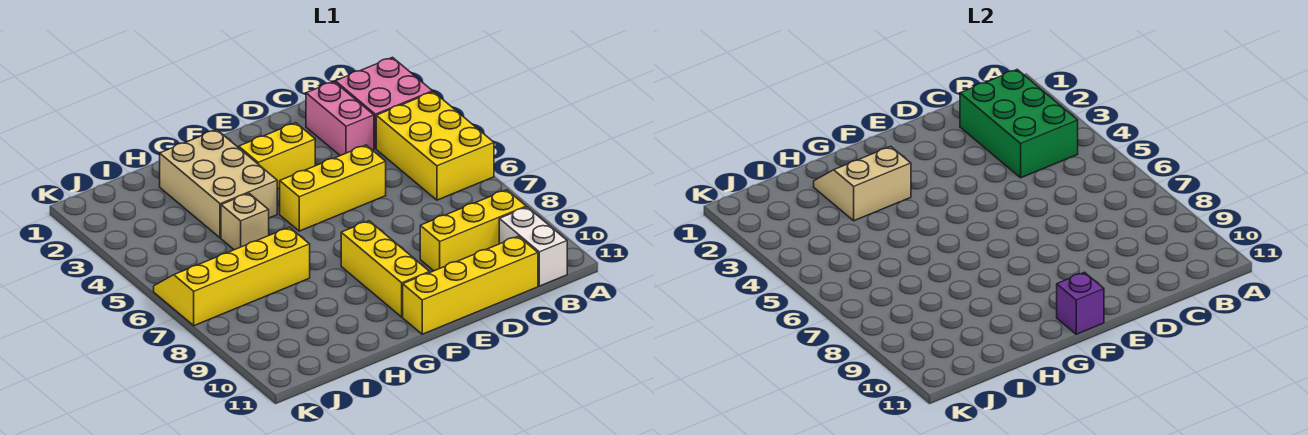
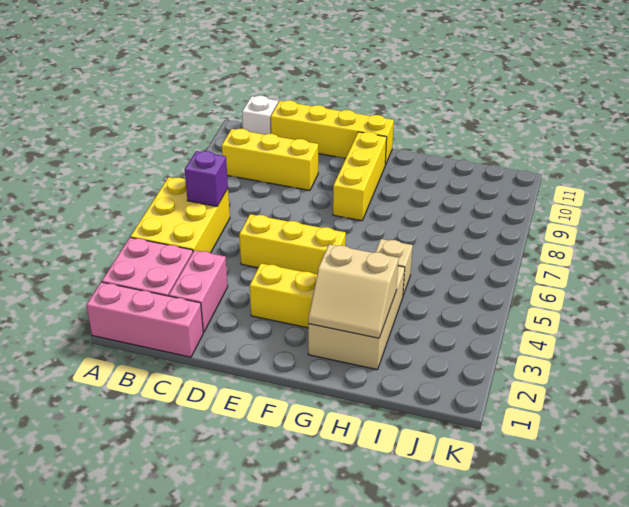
none -> pink 1x3 brick [87,282,203,357]
green 2x3 brick [960,70,1078,178] -> none
white 1x2 brick [499,207,567,286] -> white 1x1 brick [242,96,278,135]
purple 1x1 brick [1057,272,1104,334] -> purple 1x1 brick moved to [185,151,228,206]
yellow 2x4 slope [154,227,310,326] -> none

